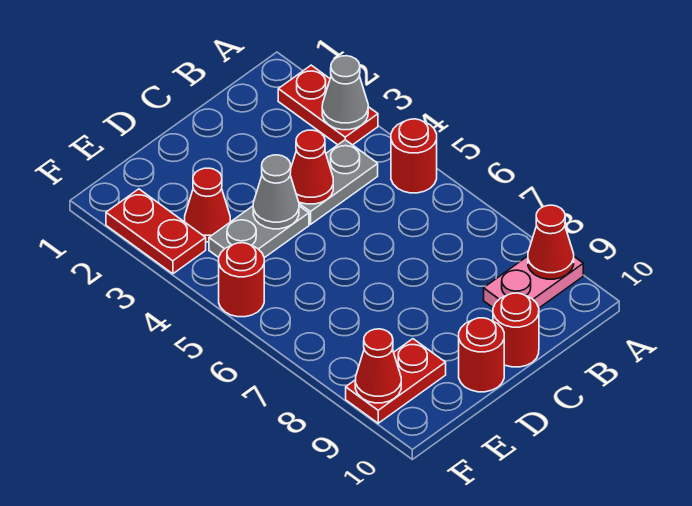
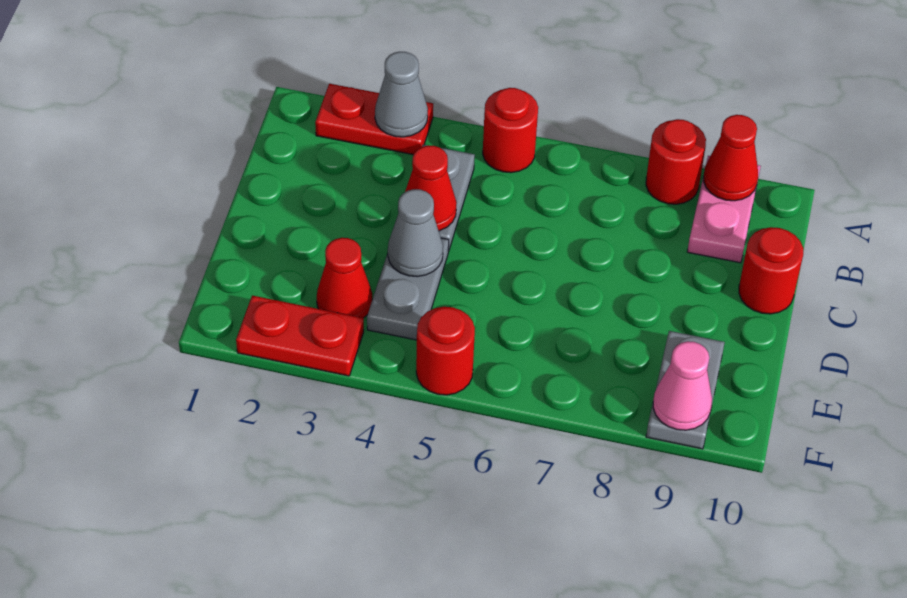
red 1x1 round brick [459,318,504,392] -> red 1x1 round brick moved to [646,119,706,204]
red 1x2 plate [346,339,446,423] -> grey 1x2 plate [646,331,725,449]
red 1x1 cone [355,329,401,403] -> pink 1x1 cone [653,341,712,430]

